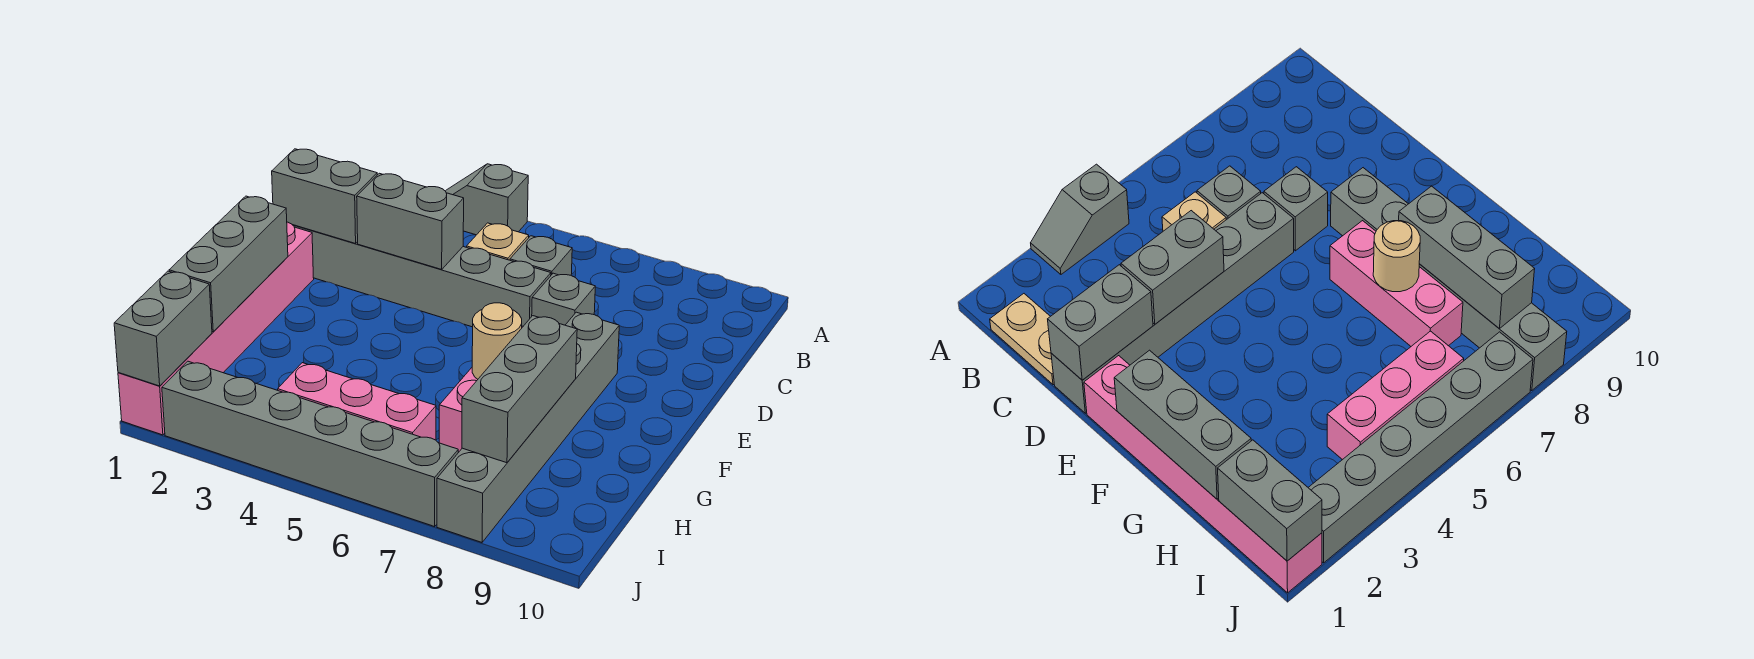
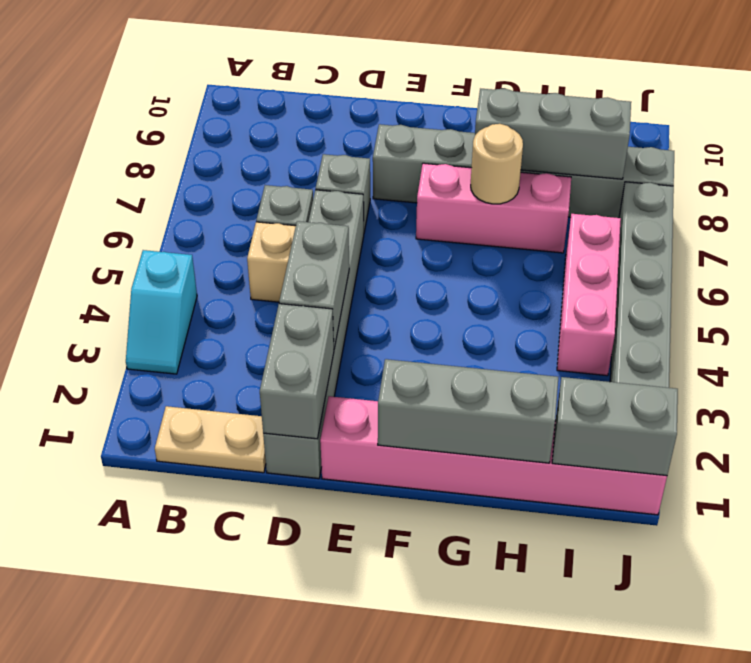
grey 1x2 slope [446,164,528,235] -> cyan 1x2 slope [126,250,197,374]

